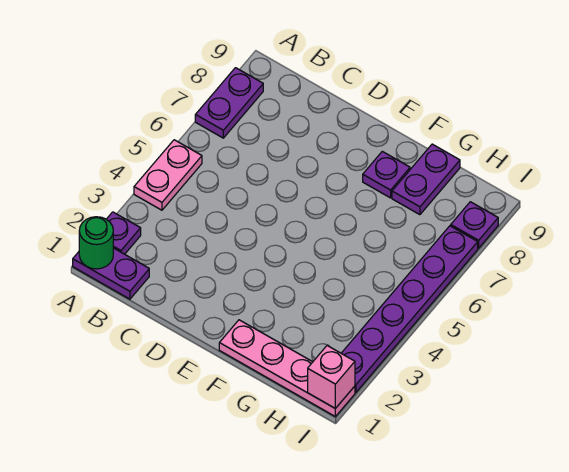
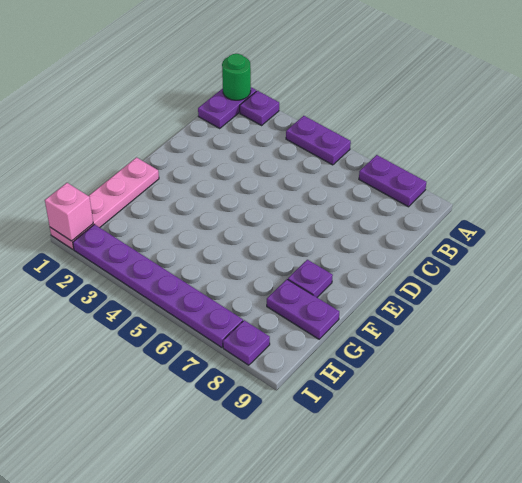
pink 1x2 plate [134,140,202,210] -> purple 1x2 plate [286,116,351,165]

